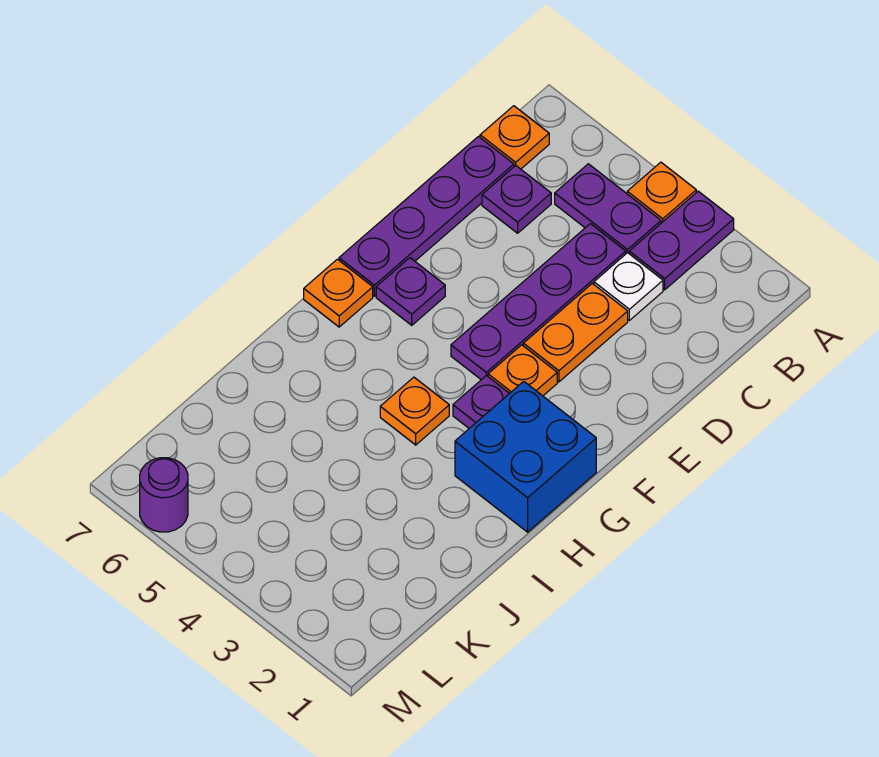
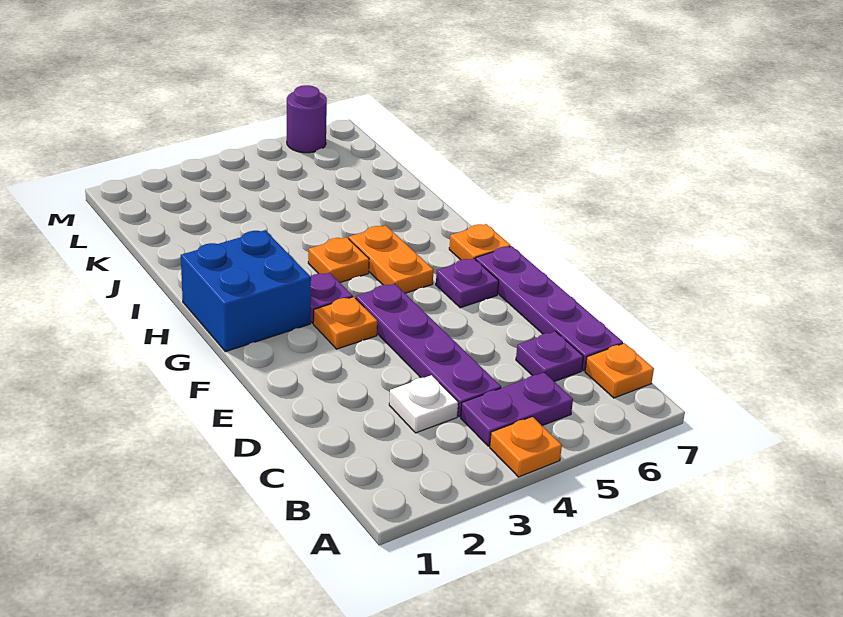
purple 1x2 plate [629,191,734,290] -> none
orange 1x2 plate [523,283,628,382] -> orange 1x2 plate moved to [349,225,434,293]

